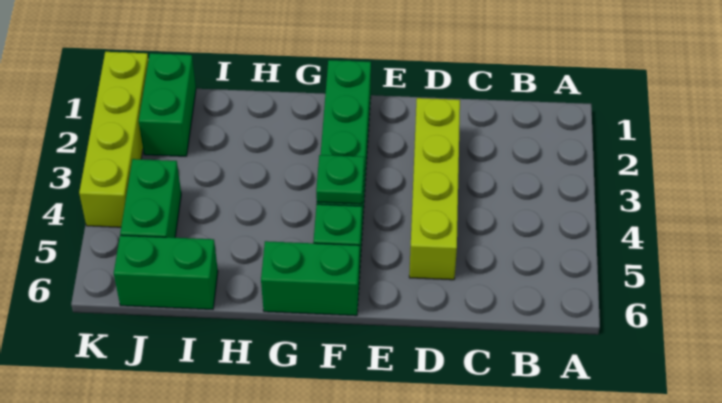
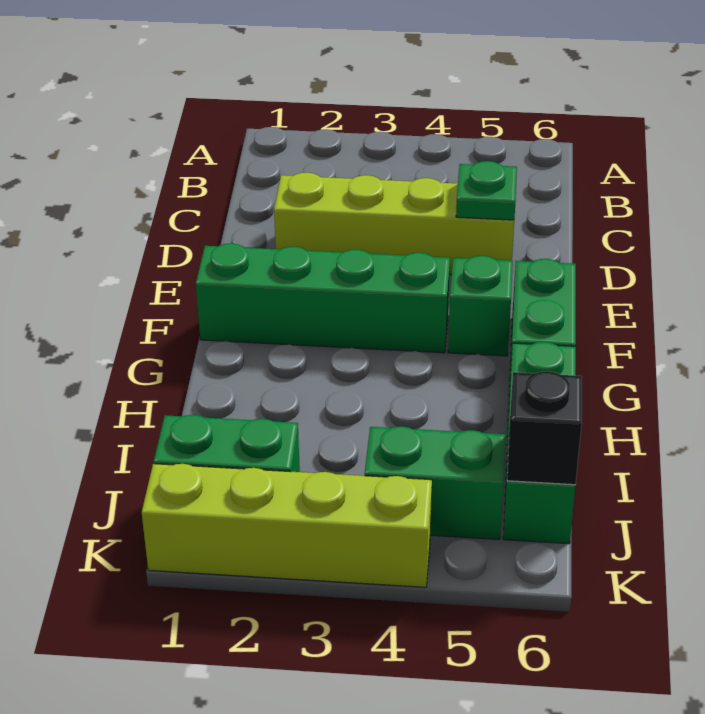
green 1x1 plate [316,155,364,204] -> green 1x1 plate moved to [456,161,517,220]
green 1x2 brick [114,235,218,309] -> green 1x3 brick [503,342,576,544]
none -> black 1x1 brick [507,371,582,485]

